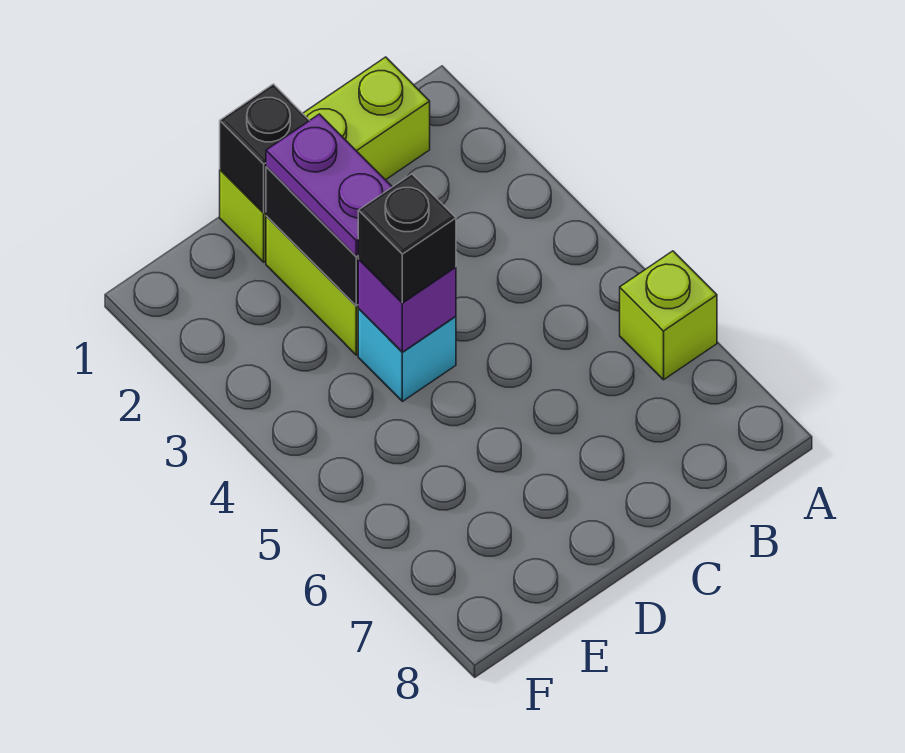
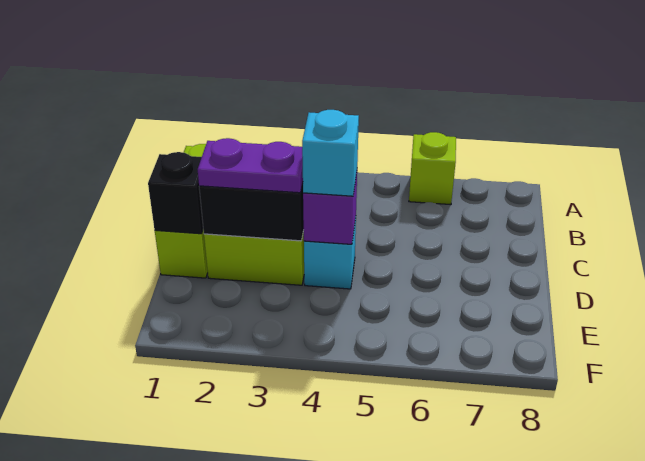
black 1x1 brick [358,174,456,303] -> cyan 1x1 brick [302,110,359,196]

